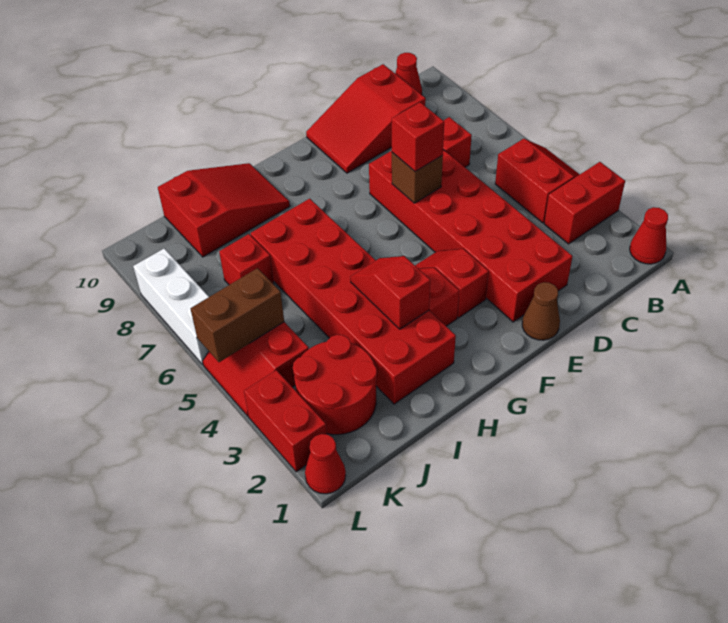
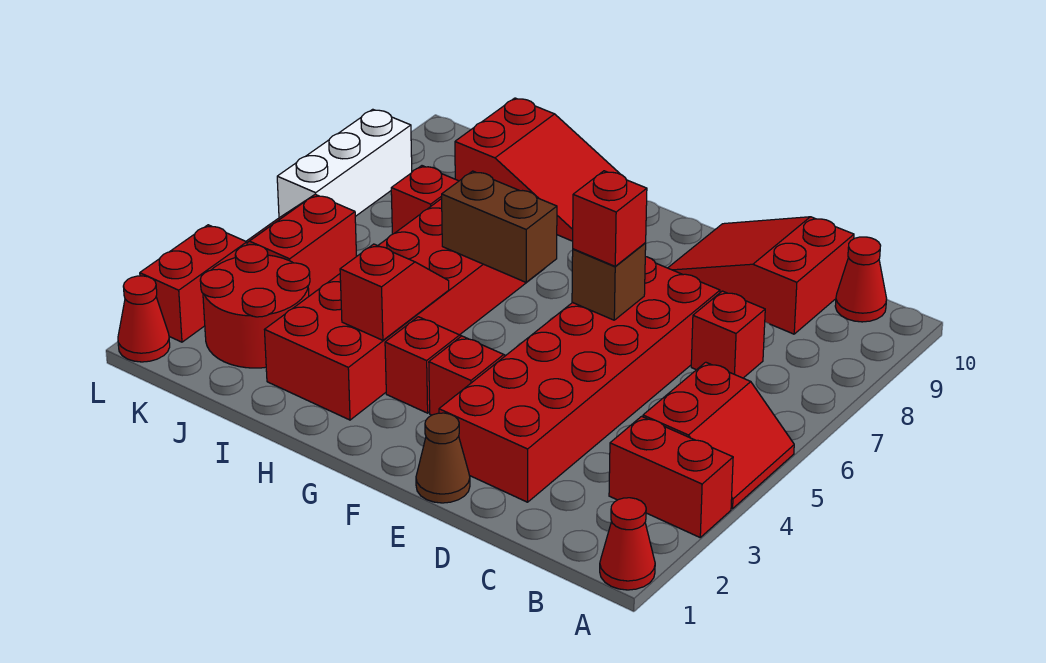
brown 1x2 brick [191,268,284,362] -> brown 1x2 brick moved to [442,171,557,282]

